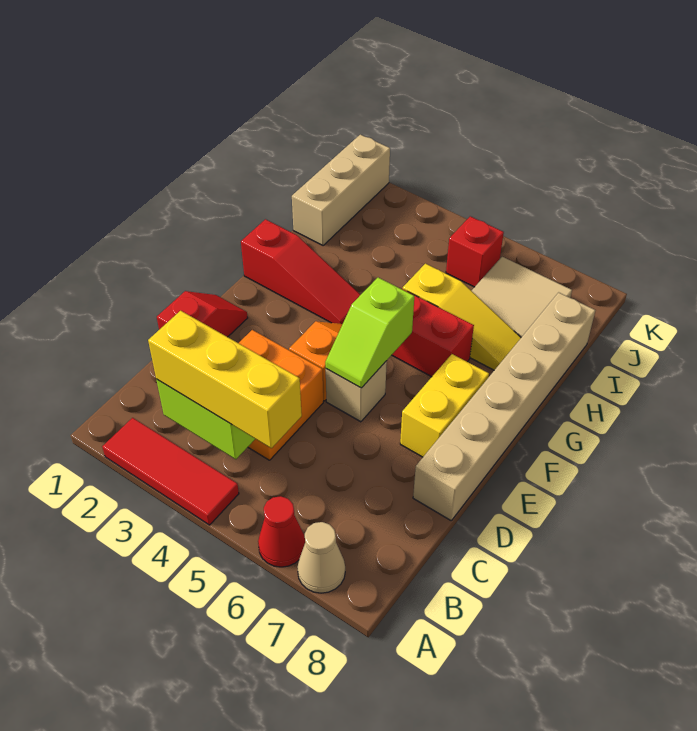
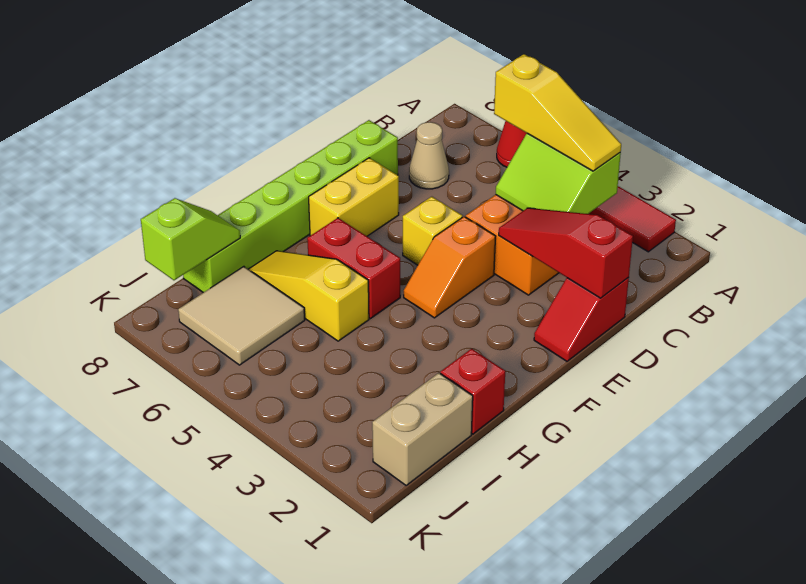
tan 1x1 cone [297,522,345,593] -> tan 1x1 cone moved to [409,122,449,189]
yellow 1x3 brick [148,311,302,448] -> yellow 1x3 slope [494,54,621,171]
tan 1x6 brick [413,292,595,520] -> lime 1x6 brick [183,120,398,293]
tan 1x1 brick [326,361,387,422] -> yellow 1x1 brick [403,197,462,265]
lime 1x2 slope [325,278,414,388] -> lime 1x2 slope moved to [141,198,240,280]
red 1x3 slope [241,219,360,324] -> red 1x3 slope moved to [499,208,633,298]
tan 1x3 brick [292,135,390,245] -> tan 1x2 brick [372,373,473,485]
red 1x1 brick [446,216,504,287] -> red 1x1 brick moved to [440,349,505,434]

